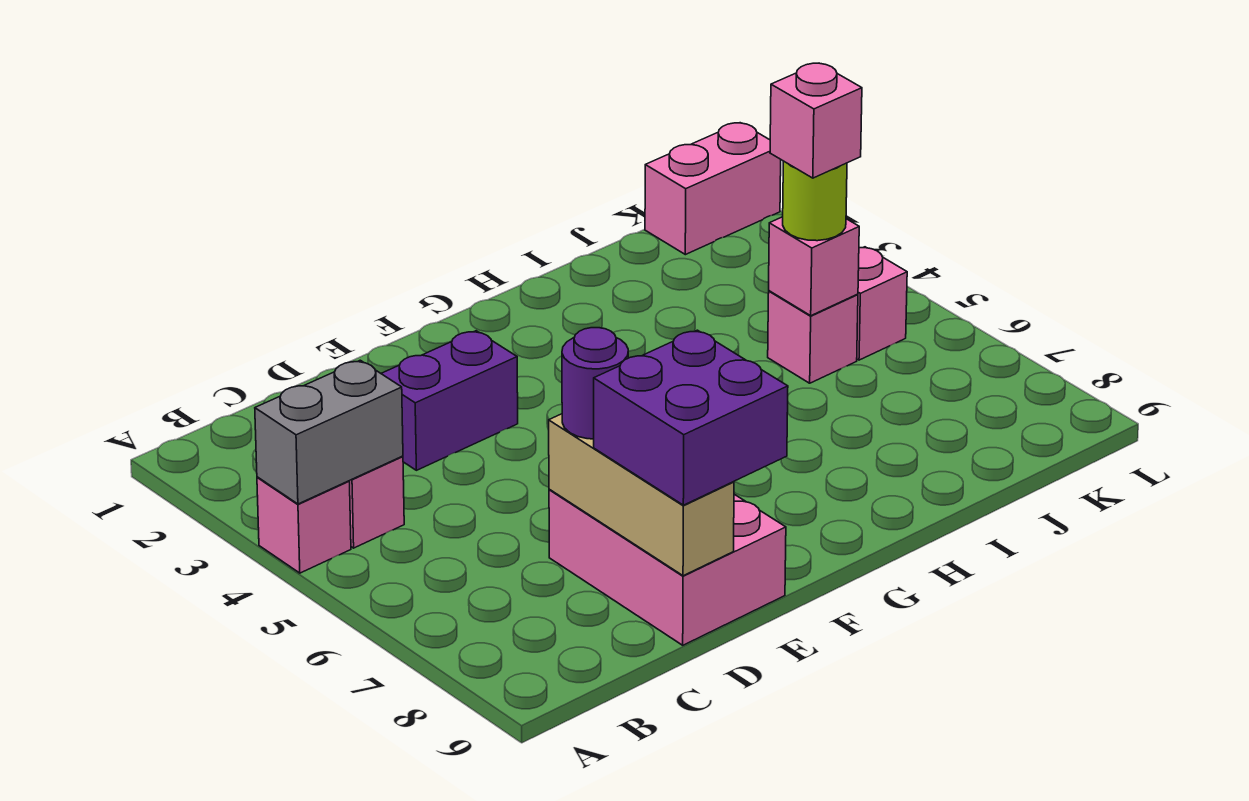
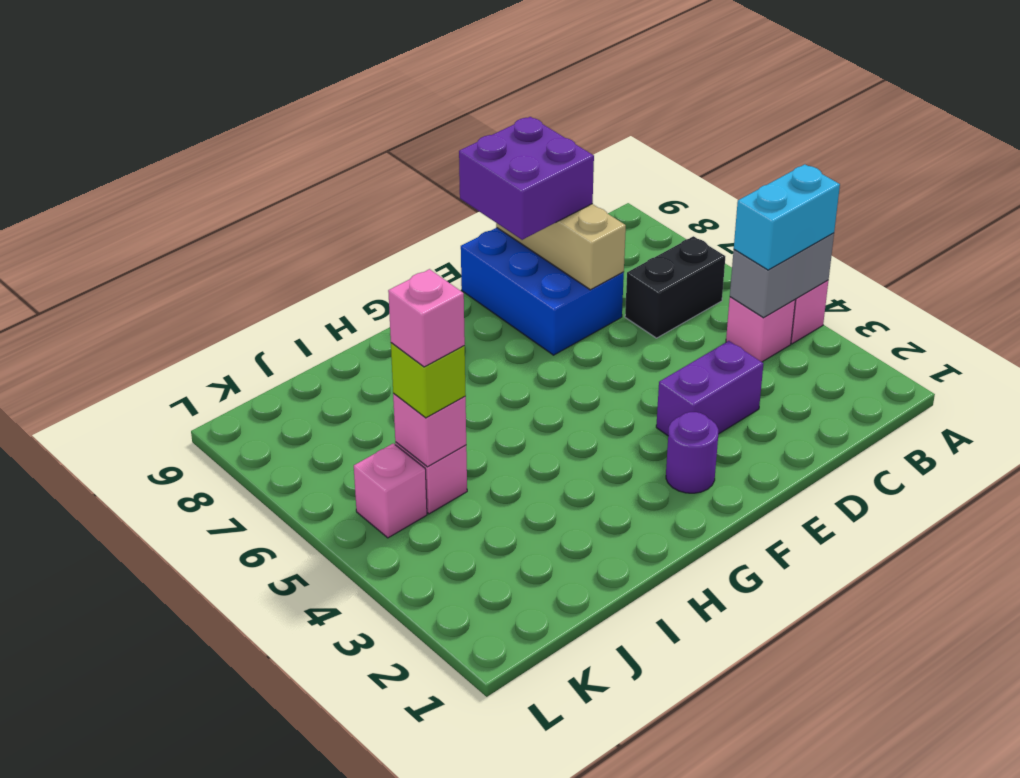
none -> cyan 1x2 brick [734,164,840,270]
none -> black 1x2 brick [625,236,725,338]
pink 2x3 brick [549,489,786,645] -> blue 2x3 brick [461,228,624,355]
purple 1x1 round brick [562,328,628,439] -> purple 1x1 round brick moved to [666,412,718,493]
lime 1x1 round brick [783,161,847,241] -> lime 1x1 brick [391,343,466,418]
pink 1x2 brick [645,123,781,255] -> none

